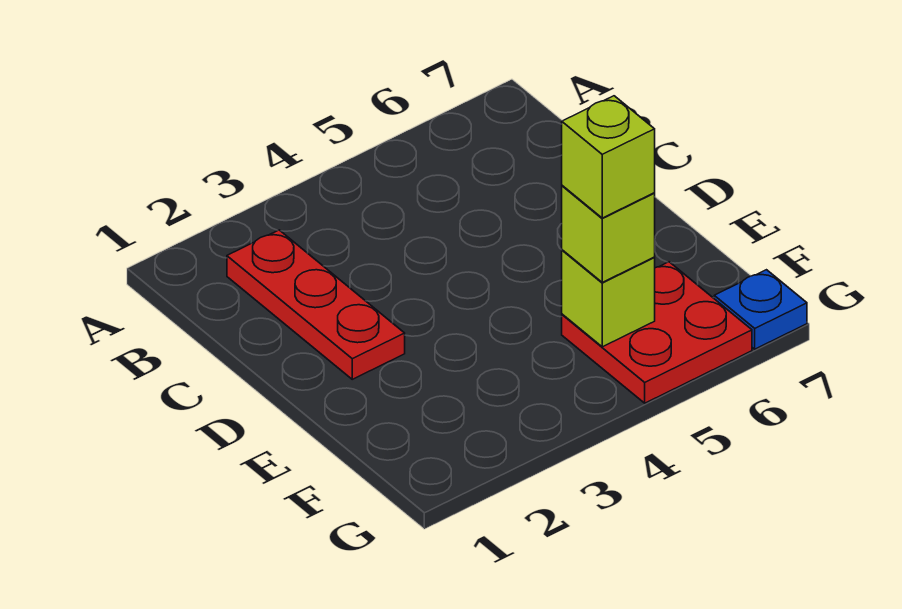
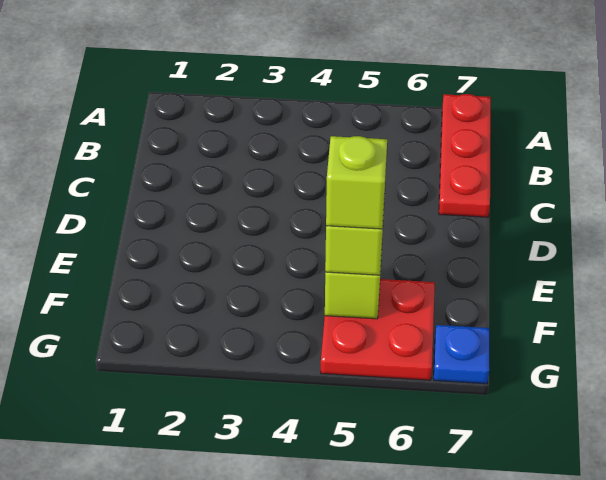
red 1x3 plate [227,230,405,379] -> red 1x3 plate moved to [439,94,491,217]

